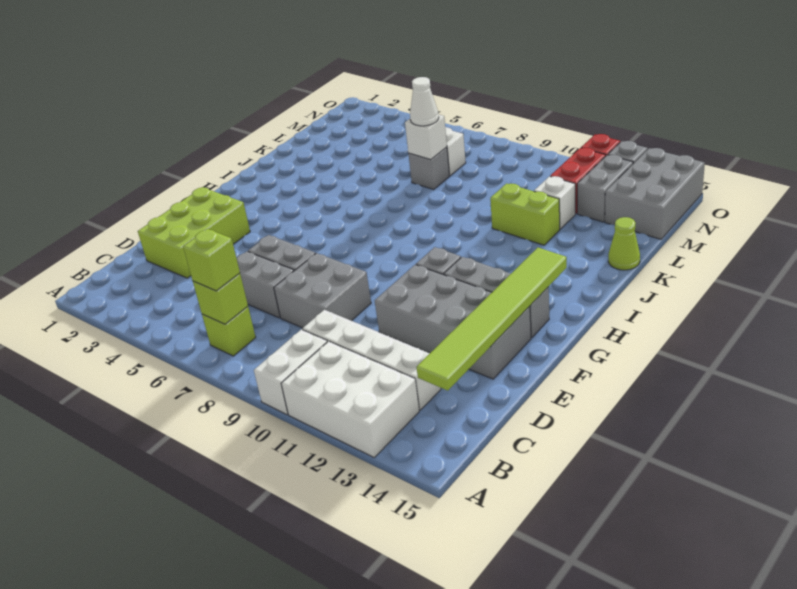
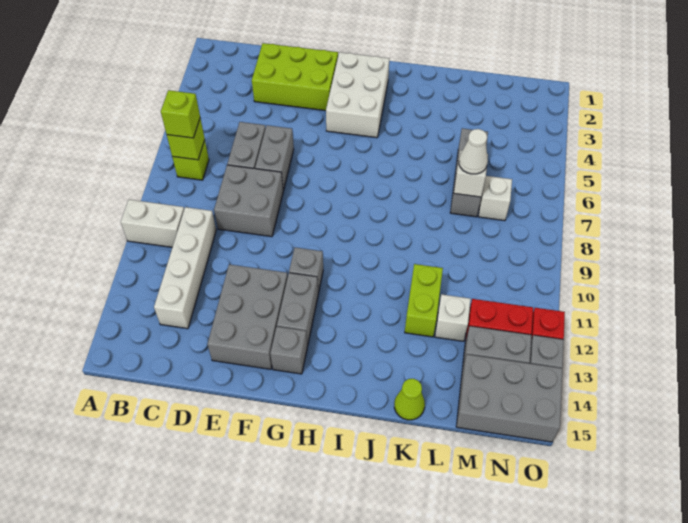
white 2x3 brick [281,341,419,457] -> white 2x3 brick moved to [326,52,389,138]
lime 1x6 tile [416,248,567,391] -> none
grey 2x4 brick [375,265,531,379] -> grey 2x3 brick [208,264,288,369]
grey 1x1 brick [408,147,450,189] -> grey 1x3 brick [450,128,488,217]

